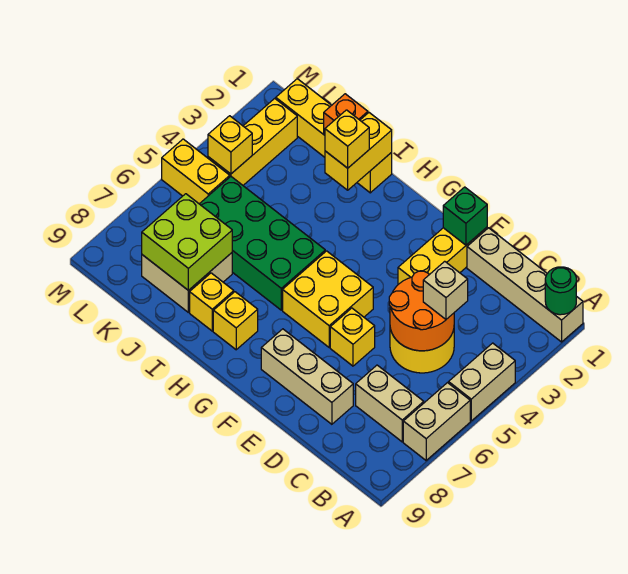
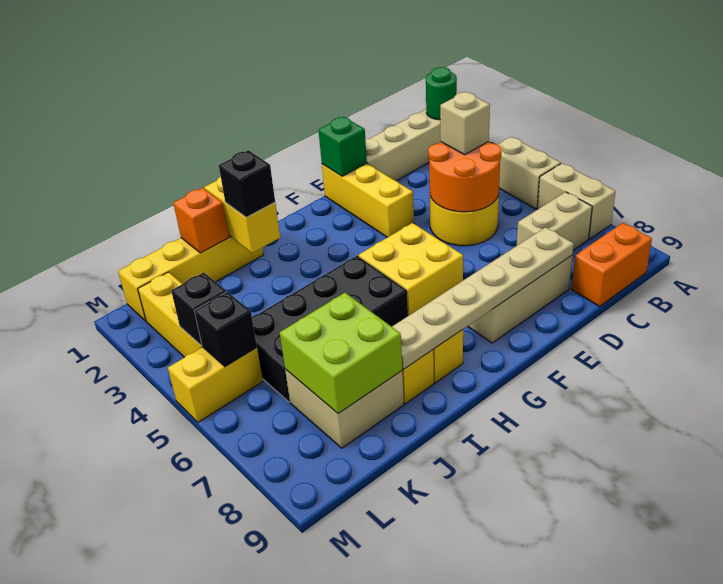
none -> orange 1x2 brick [572,223,652,306]
none -> tan 1x6 plate [392,227,574,369]
yellow 1x1 brick [330,308,375,366] -> none
green 2x4 brick [200,177,325,310] -> black 2x4 brick [252,256,408,402]
yellow 1x1 brick [325,110,369,168] -> black 1x1 brick [219,150,275,217]
yellow 1x1 brick [208,116,252,174] -> black 1x1 brick [171,273,226,345]
none -> black 1x1 brick [194,292,257,367]

